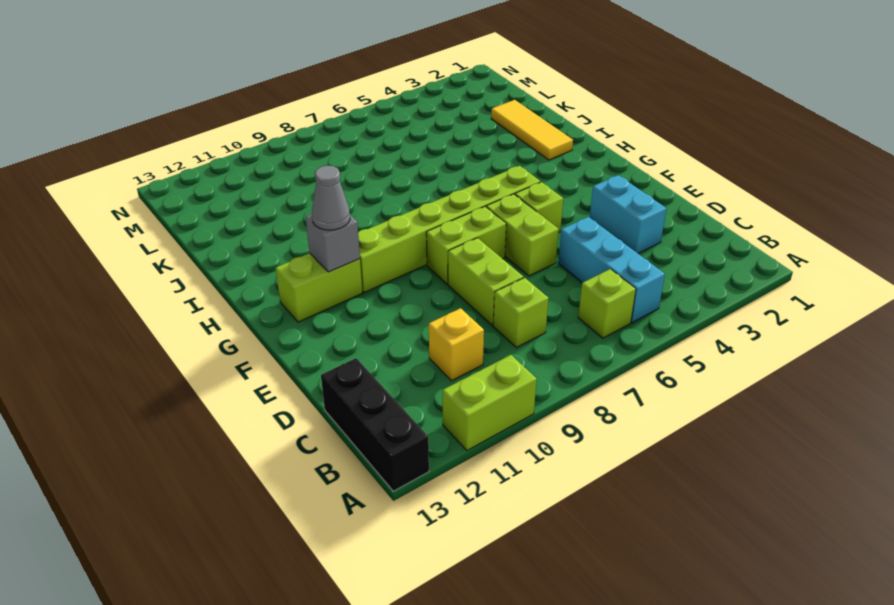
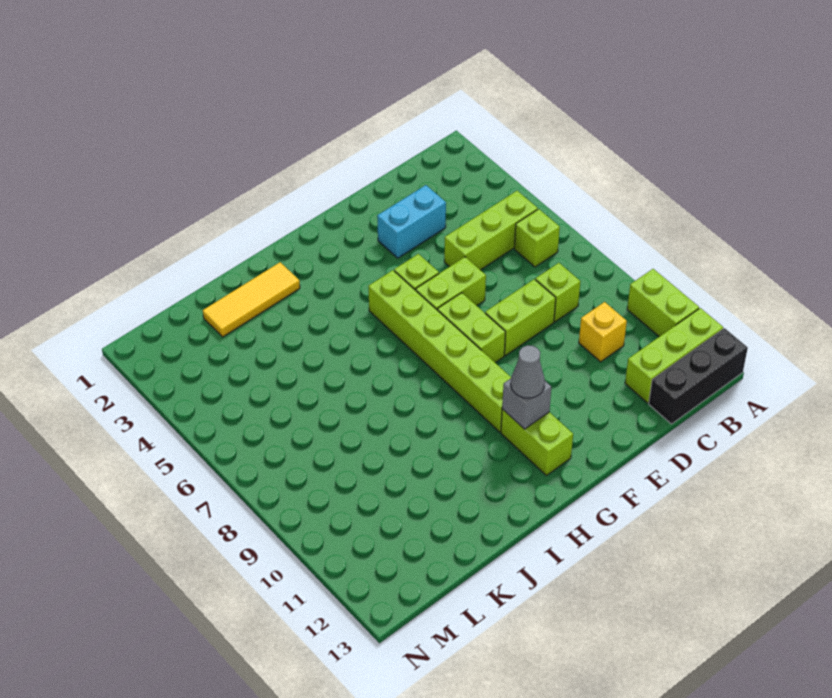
none -> lime 1x3 brick [625,308,723,403]
cyan 1x3 brick [558,217,665,323] -> lime 1x3 brick [444,191,538,270]

